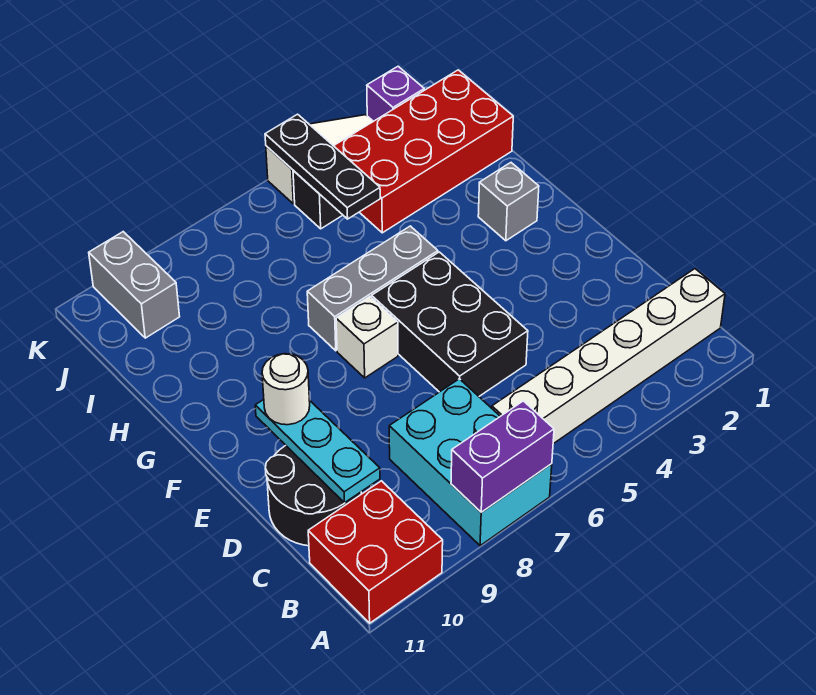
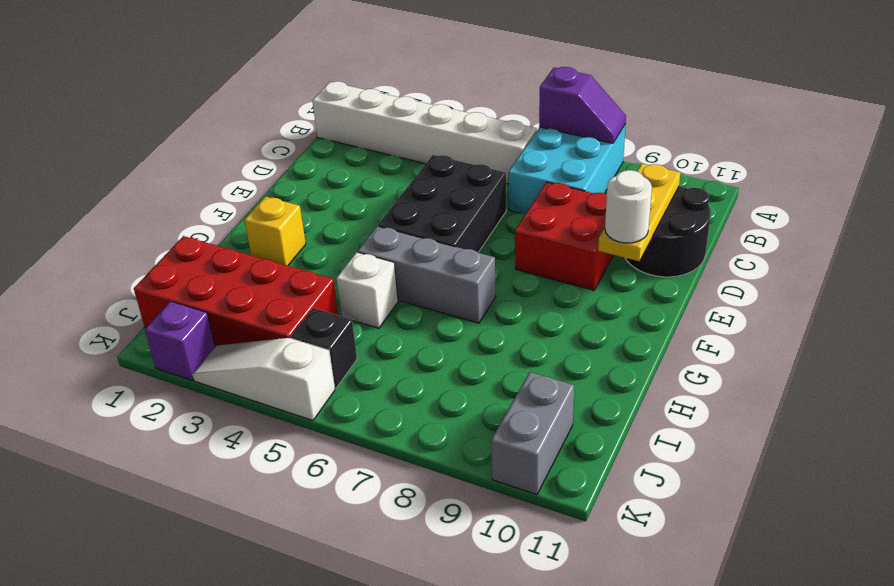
purple 1x2 brick [451,401,554,512] -> purple 1x2 slope [539,67,626,143]
red 2x2 brick [308,481,443,623] -> red 2x2 brick moved to [515,182,614,290]
cyan 1x3 plate [255,400,380,503] -> yellow 1x3 plate [598,164,680,261]
white 1x1 brick [336,297,398,378] -> white 1x1 brick moved to [336,252,398,328]
grey 1x1 brick [478,163,539,241] -> yellow 1x1 brick [244,197,306,266]
black 1x3 plate [265,114,380,219] -> none

